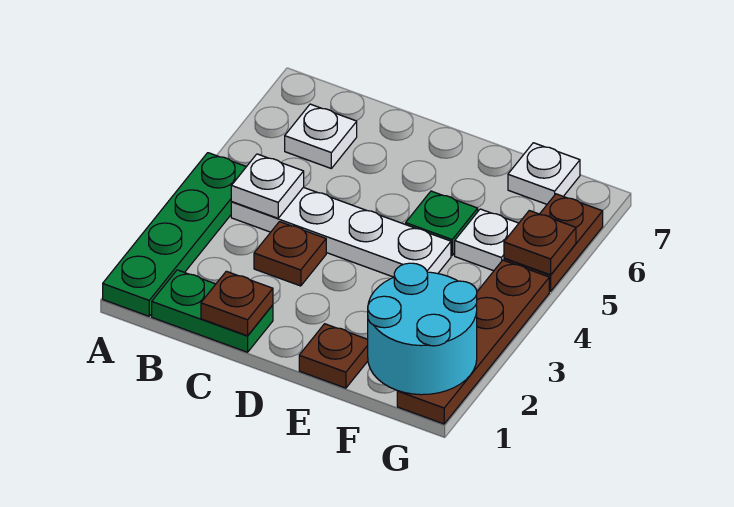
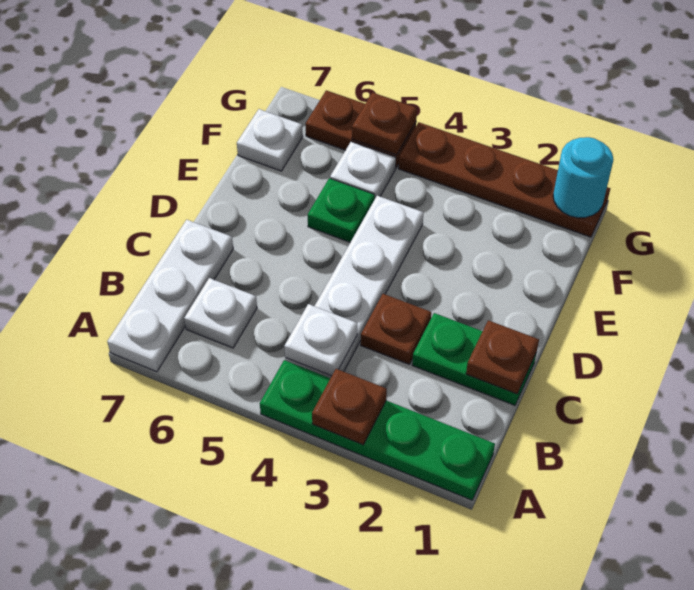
none -> white 1x3 plate [107,220,233,372]
green 1x2 plate [152,270,273,352] -> green 1x2 plate turned to [412,313,536,405]
brown 1x1 plate [299,324,368,388] -> brown 1x1 plate moved to [312,369,387,445]
cyan 2x2 round brick [368,263,477,395] -> cyan 1x1 round brick [553,137,613,218]

